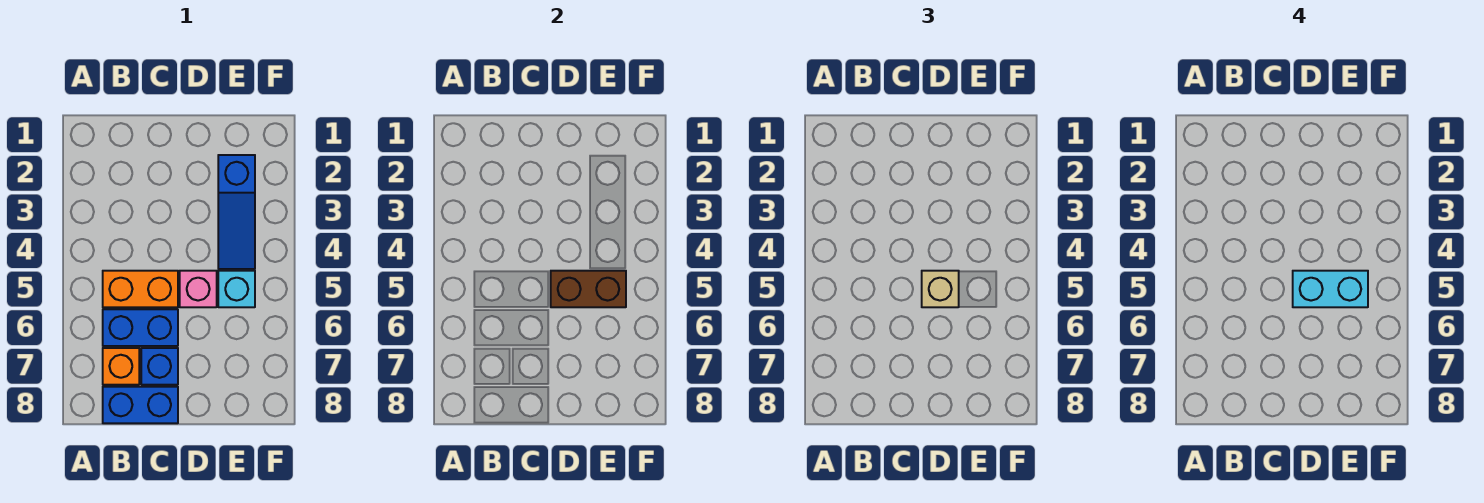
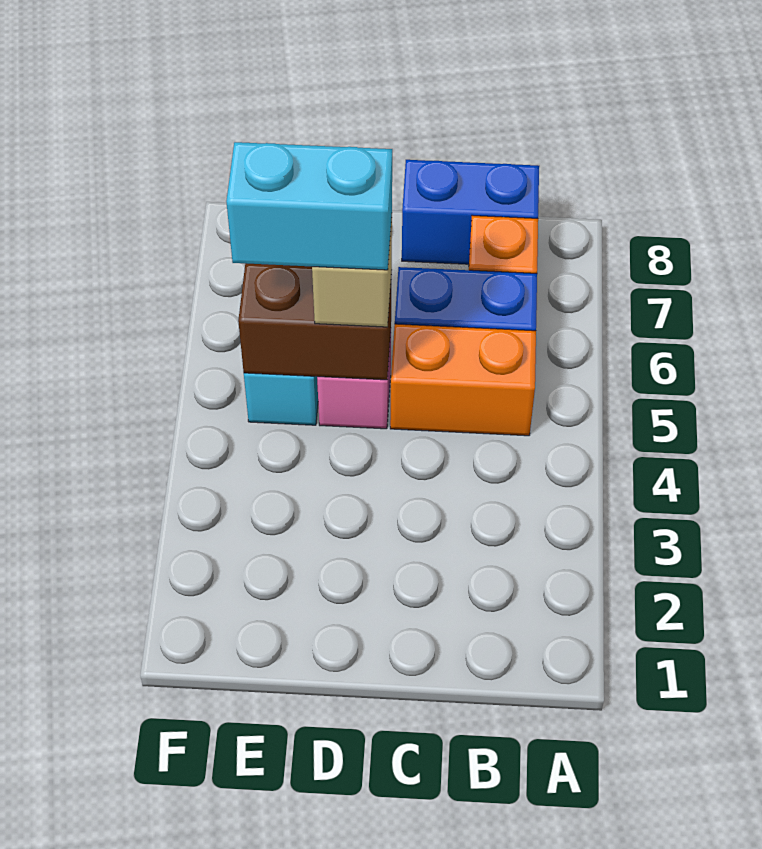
blue 1x1 brick [141,348,178,385] -> none
blue 1x3 slope [218,155,255,269] -> none

